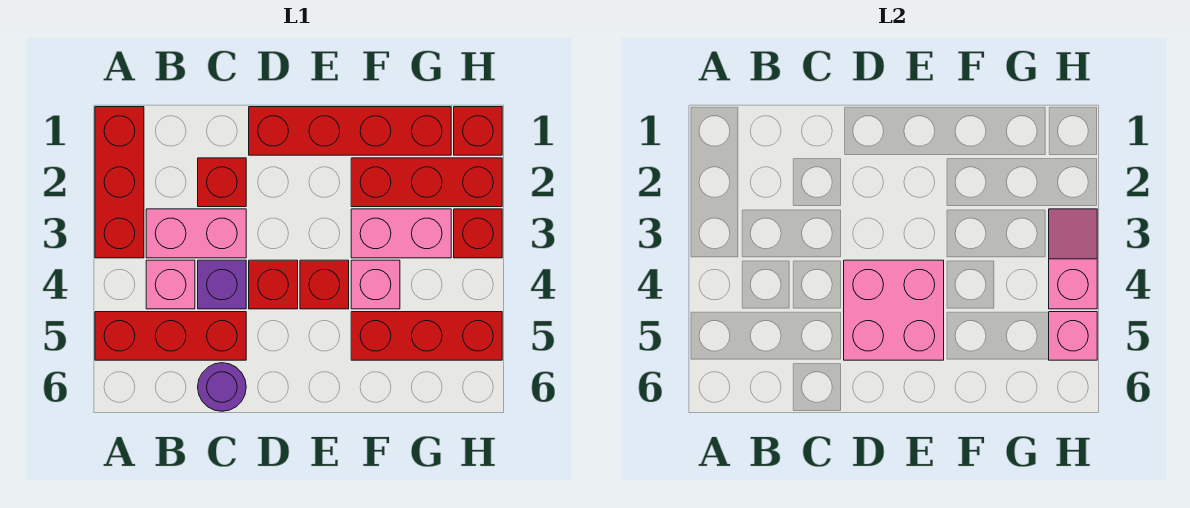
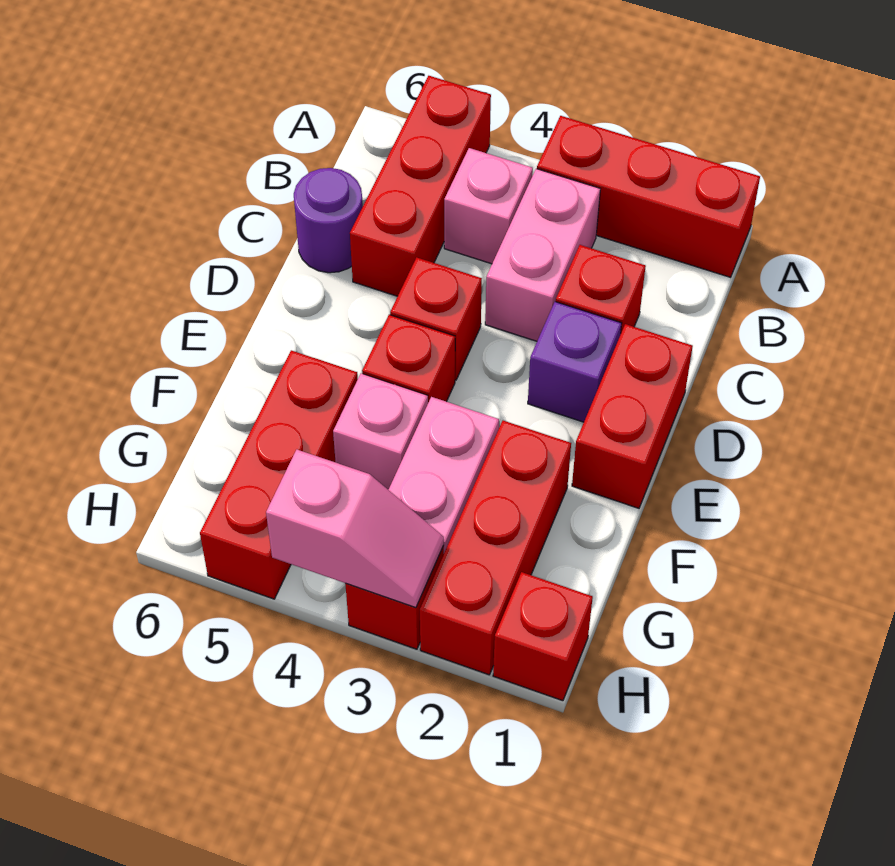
purple 1x1 brick [198,260,246,309] -> purple 1x1 brick moved to [528,302,622,422]
red 1x4 brick [249,107,451,155] -> red 1x2 brick [572,324,693,508]
pink 2x2 brick [844,260,944,360] -> none
pink 1x1 brick [1049,312,1097,360] -> none

